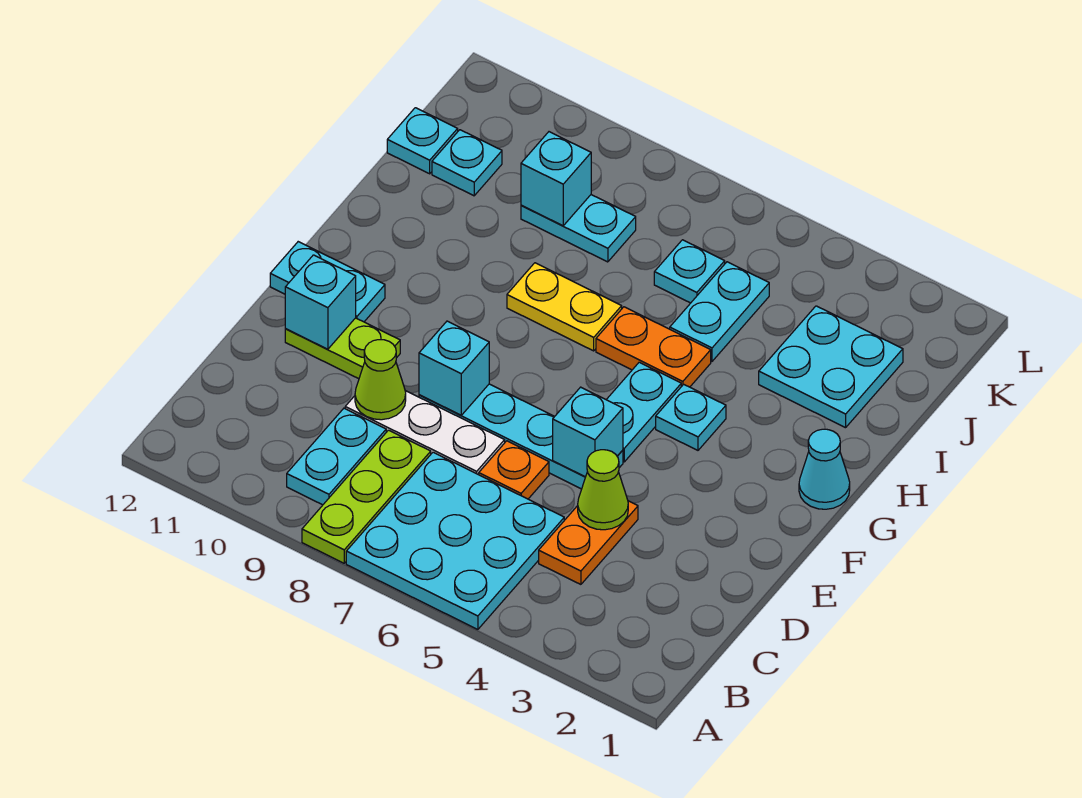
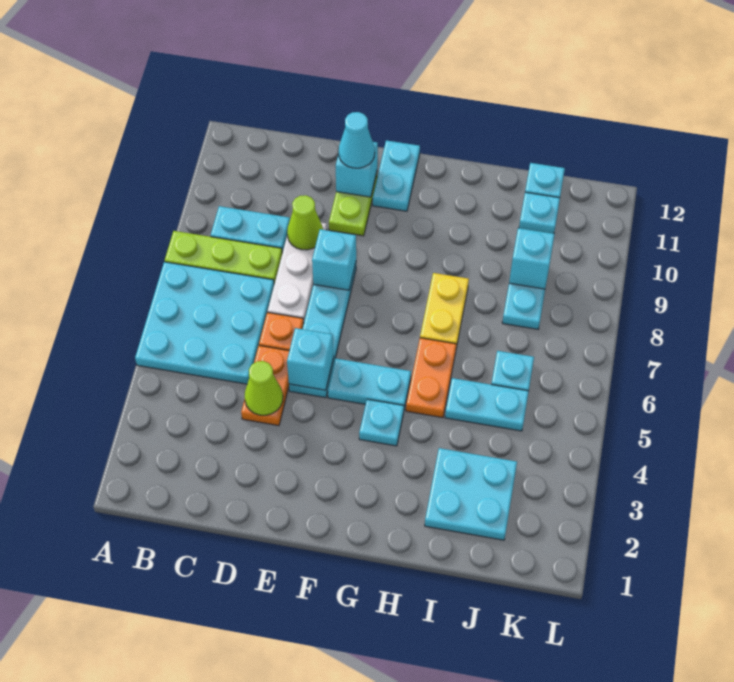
orange 1x2 plate [539,501,638,584] -> orange 1x2 plate turned to [241,346,289,426]
cyan 1x1 cone [799,429,850,509] -> cyan 1x1 cone moved to [339,112,375,168]

